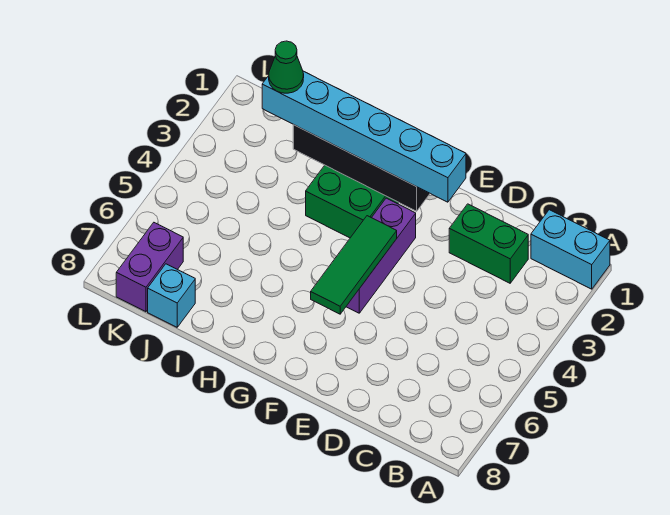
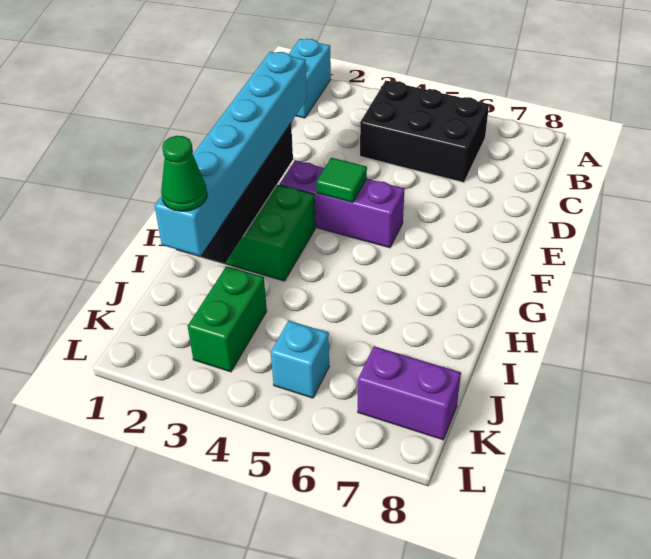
none -> black 2x3 brick [360,81,489,182]
green 1x2 brick [449,204,528,283] -> green 1x2 brick moved to [188,266,267,372]
green 1x3 tile [311,216,397,314] -> green 1x1 tile [317,158,367,202]
cyan 1x1 brick [148,264,195,327] -> cyan 1x1 brick moved to [271,321,329,398]

